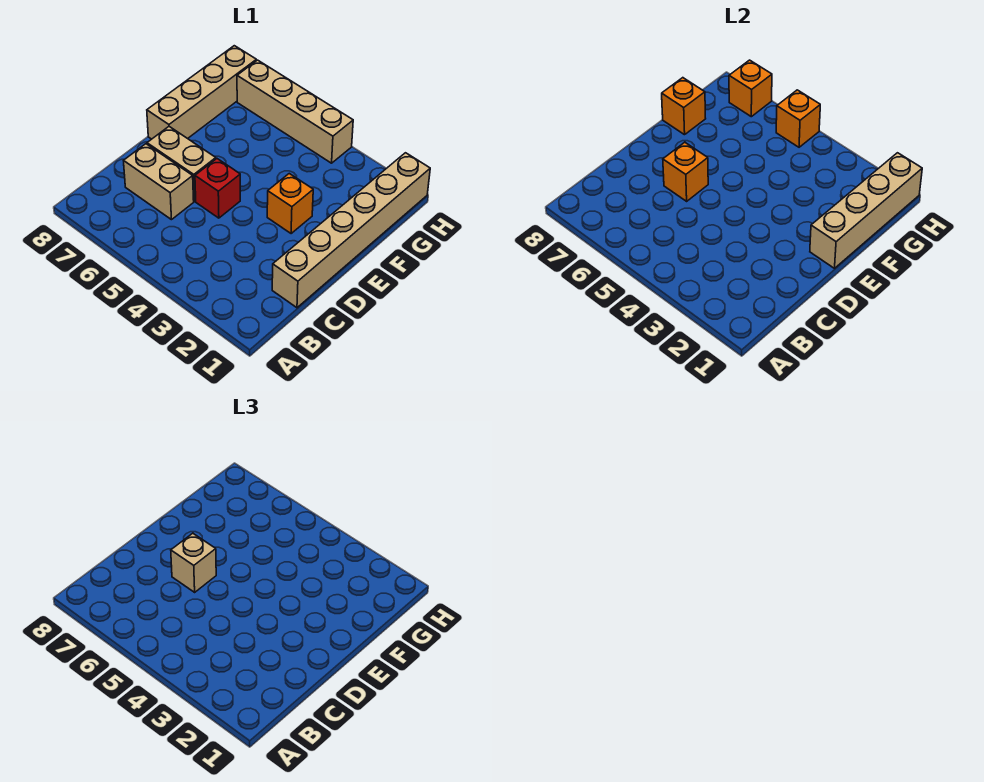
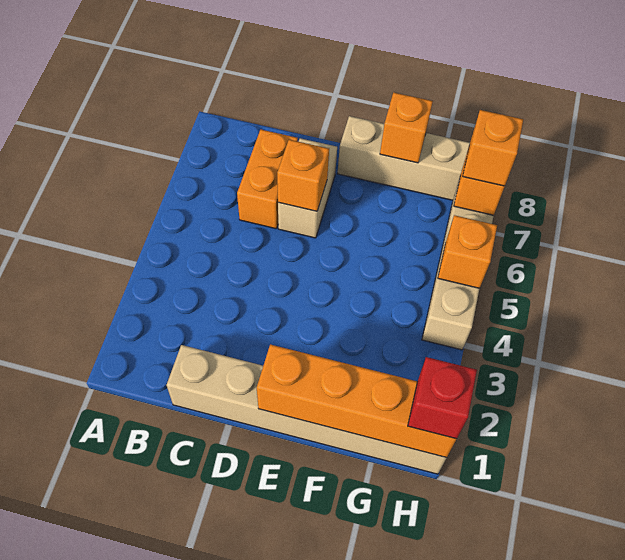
tan 1x2 brick [124,144,194,220] -> orange 1x2 brick [237,130,298,229]
red 1x1 brick [195,159,240,218] -> red 1x1 brick moved to [408,357,477,439]
tan 1x1 brick [171,533,216,592] -> none
tan 1x4 brick [810,153,922,268] -> orange 1x4 brick [257,344,456,458]
orange 1x1 brick [267,174,313,234] -> orange 1x1 brick moved to [463,110,523,186]

